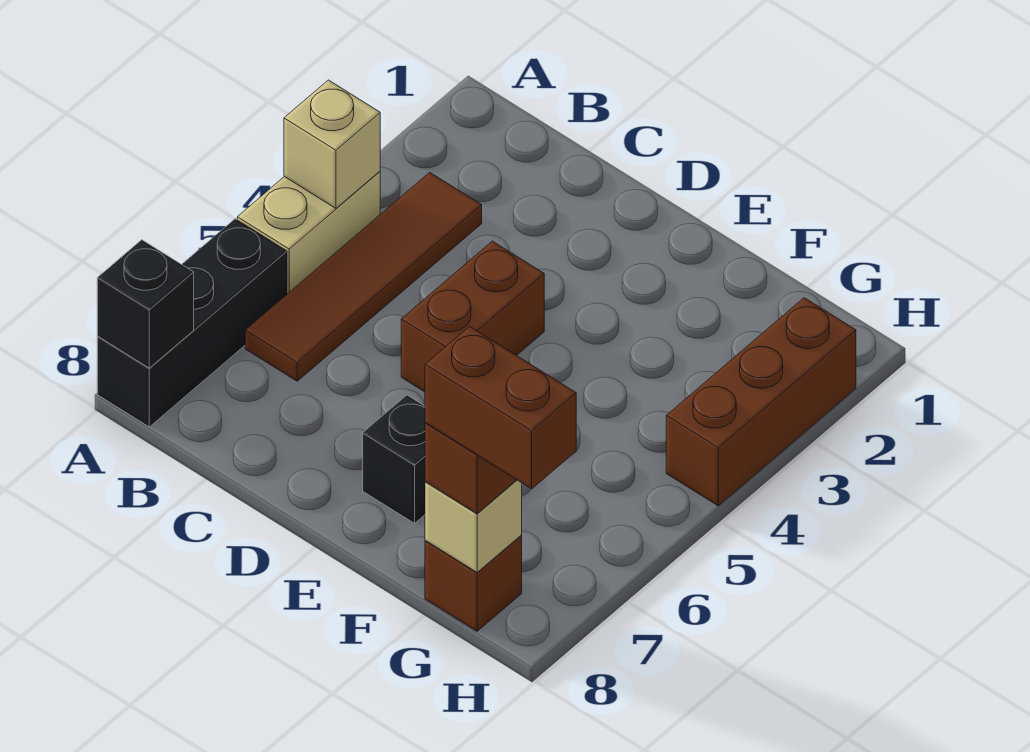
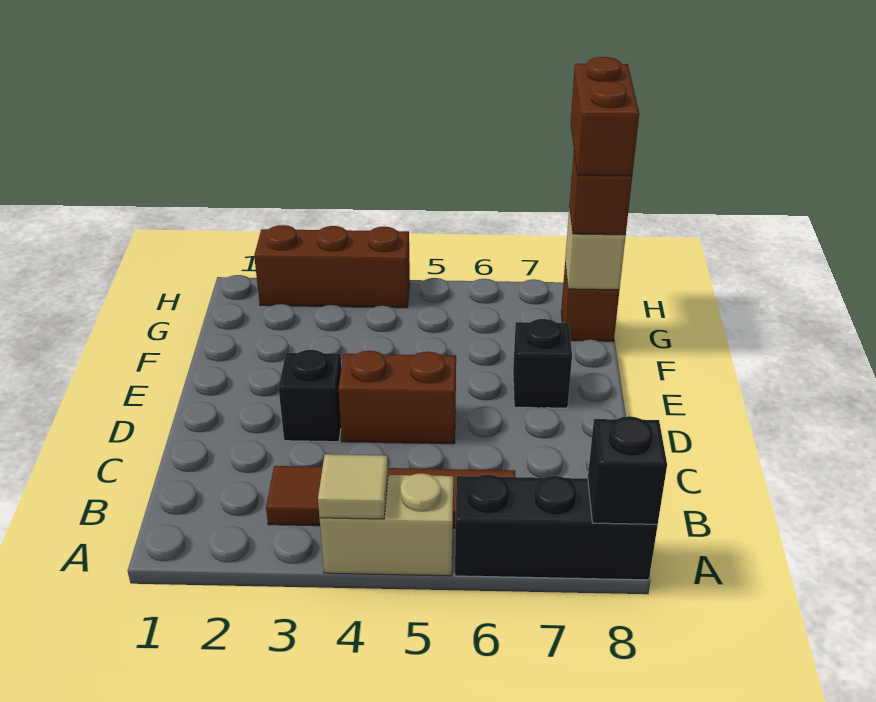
tan 1x1 brick [284,80,380,208] -> tan 1x1 tile [318,454,388,519]
none -> black 1x1 brick [279,350,341,442]

